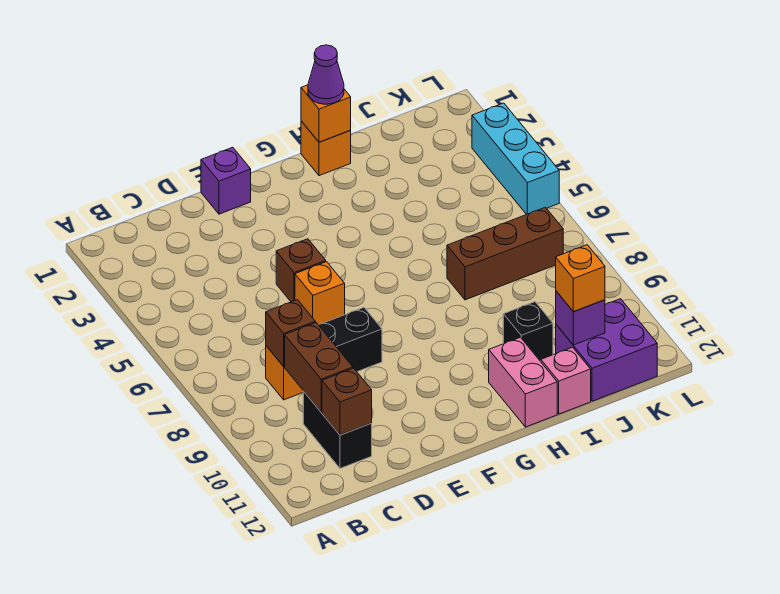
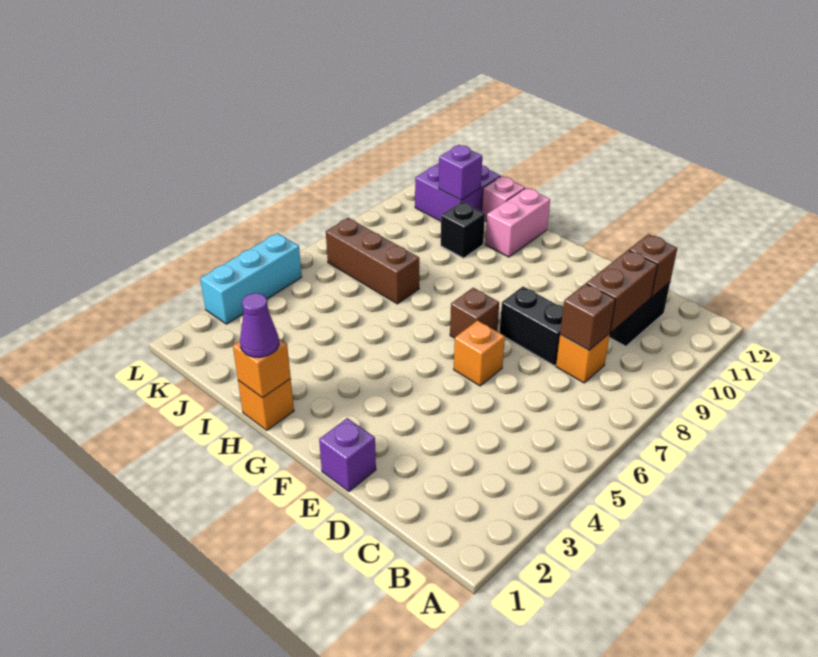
brown 1x1 brick [276,239,326,302] -> brown 1x1 brick moved to [450,288,499,338]
orange 1x1 brick [556,245,605,312] -> none

